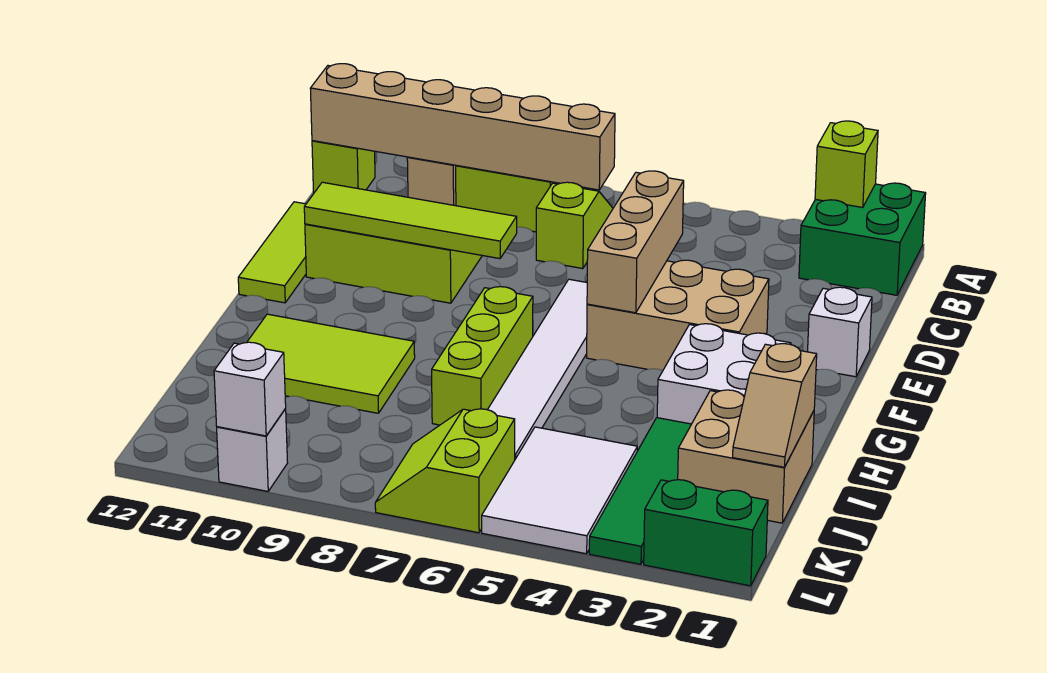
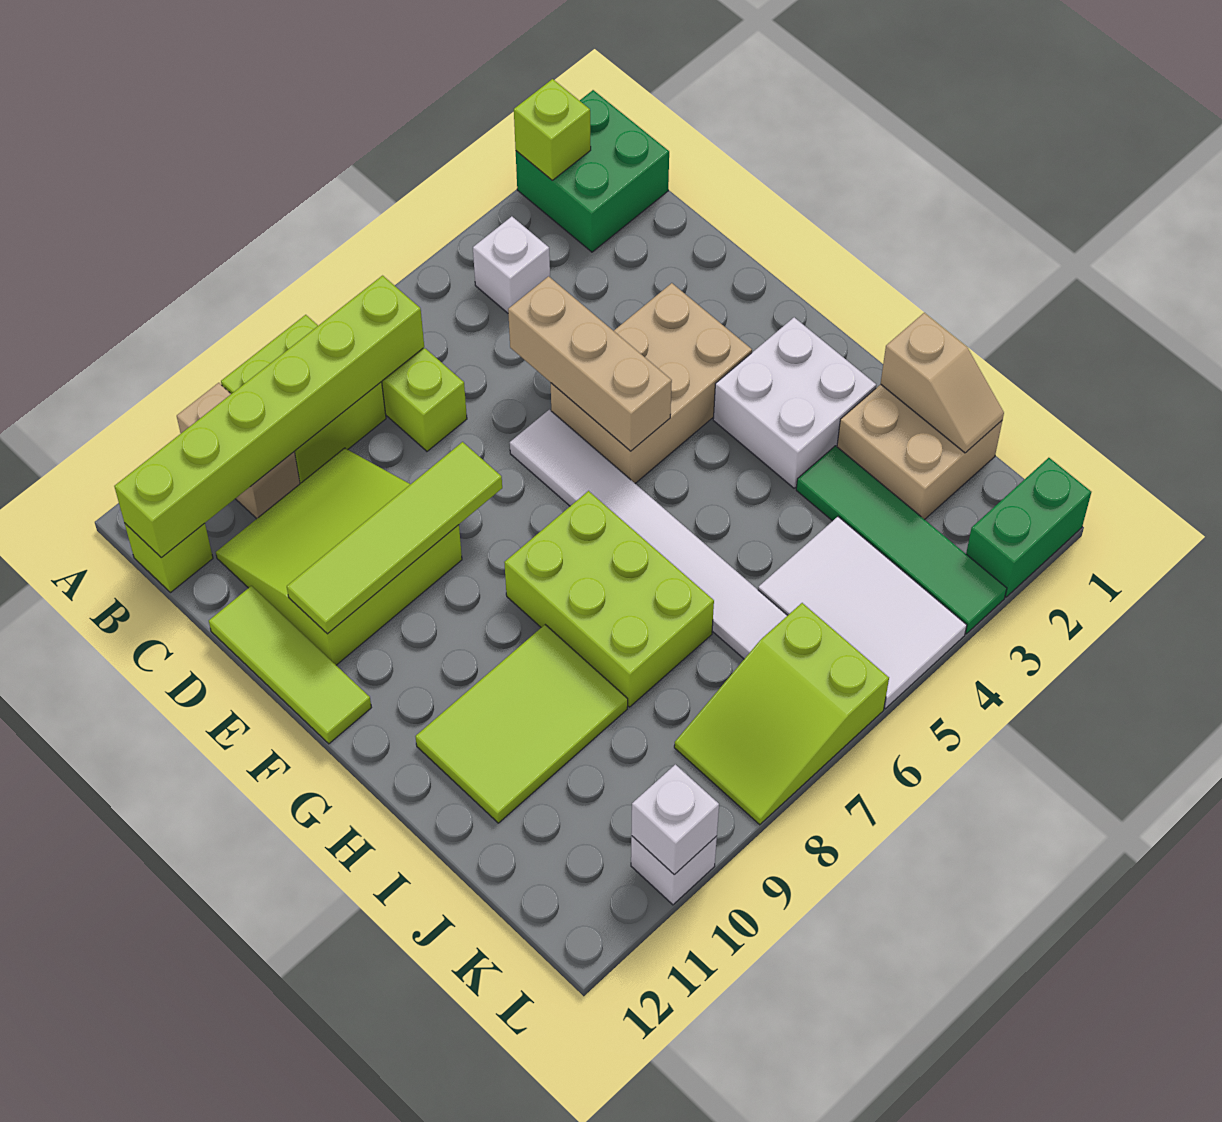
tan 1x6 brick [310,64,615,190] -> lime 1x6 brick [114,276,424,557]
white 1x1 brick [808,287,872,377] -> white 1x1 brick moved to [473,216,550,313]
lime 1x3 brick [432,287,533,425] -> lime 2x3 brick [504,491,714,707]
lime 2x2 slope [375,409,515,533] -> lime 2x3 slope [674,603,889,825]

